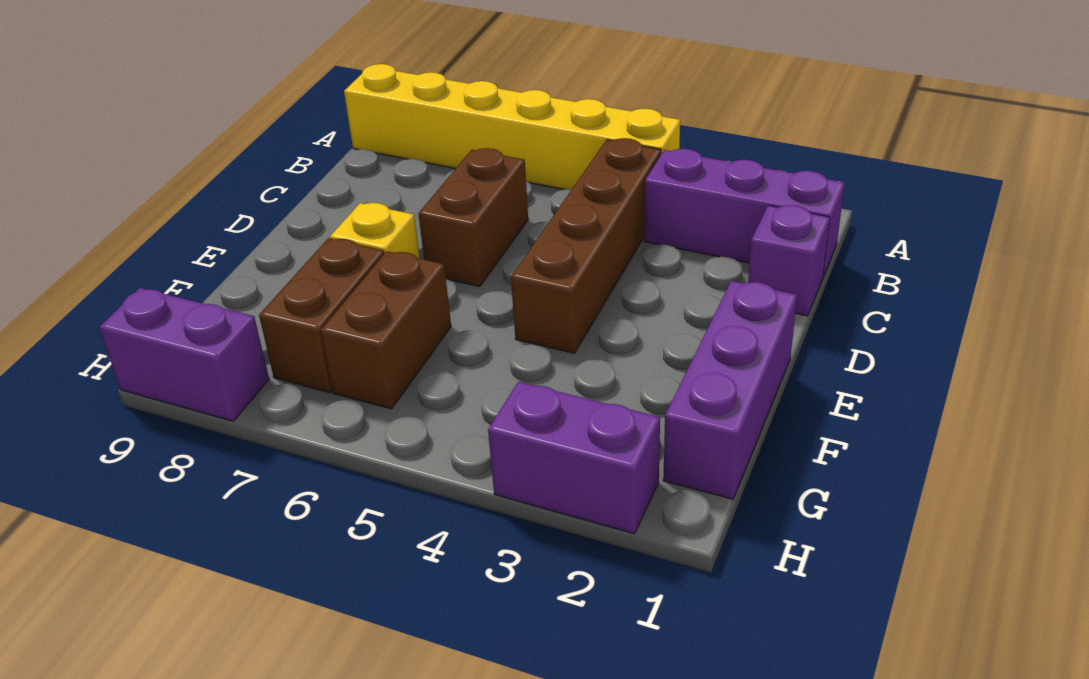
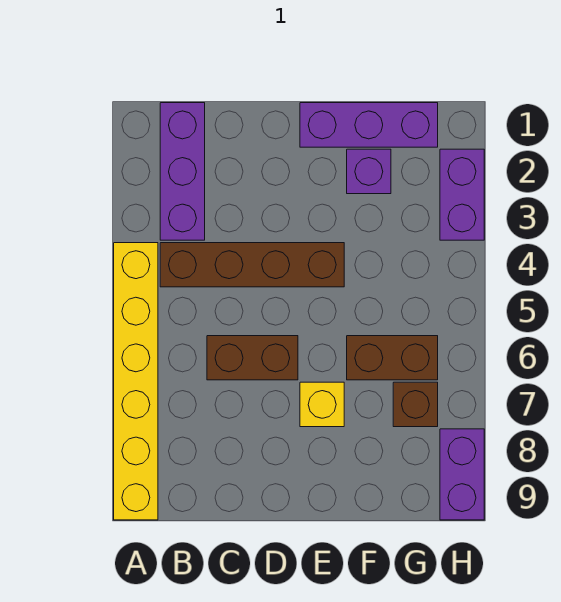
purple 1x1 brick [748,205,830,316] -> purple 1x1 brick moved to [347,149,391,194]
brown 1x2 brick [259,238,384,393] -> brown 1x1 brick [393,382,438,427]

